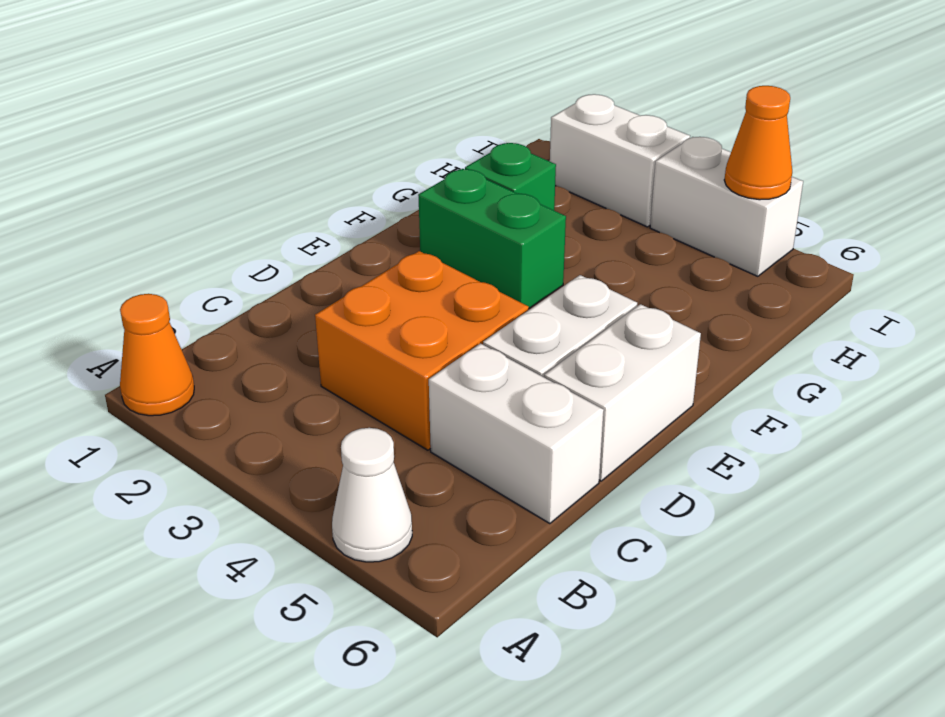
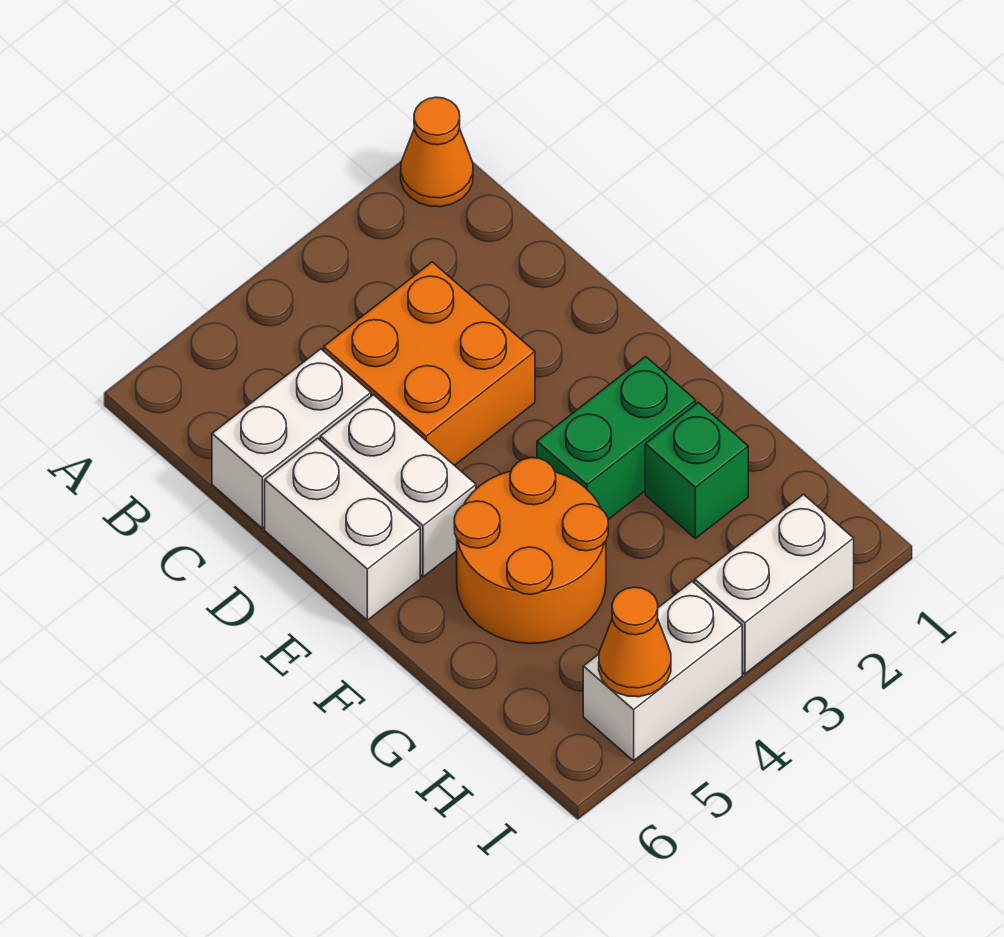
white 1x1 cone [332,428,412,562] -> none
none -> orange 2x2 round brick [454,458,608,644]

